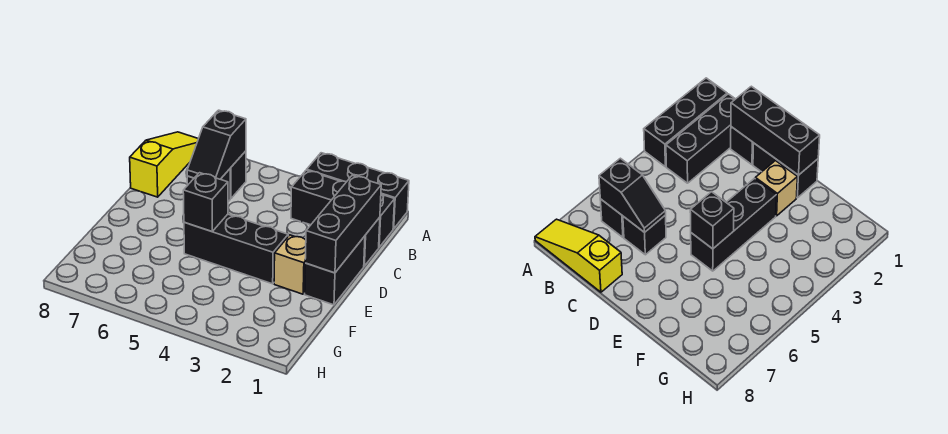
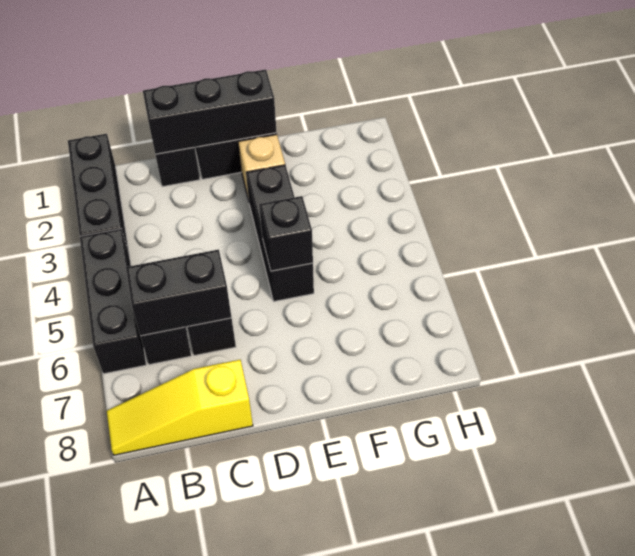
black 1x3 brick [291,170,395,247] -> black 1x3 brick moved to [80,229,146,374]
black 1x2 slope [187,110,246,179] -> black 1x2 brick [126,249,232,336]

